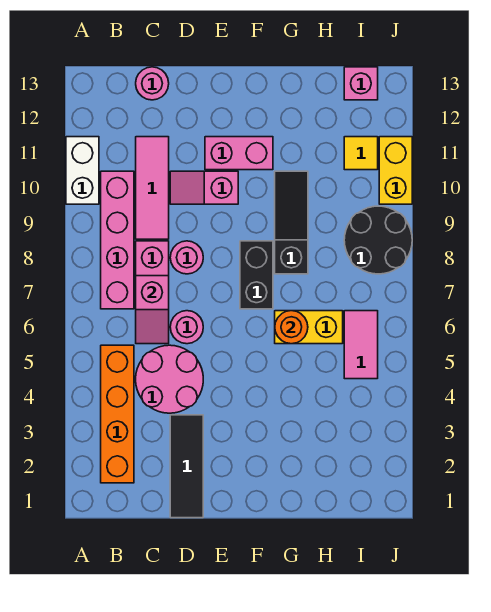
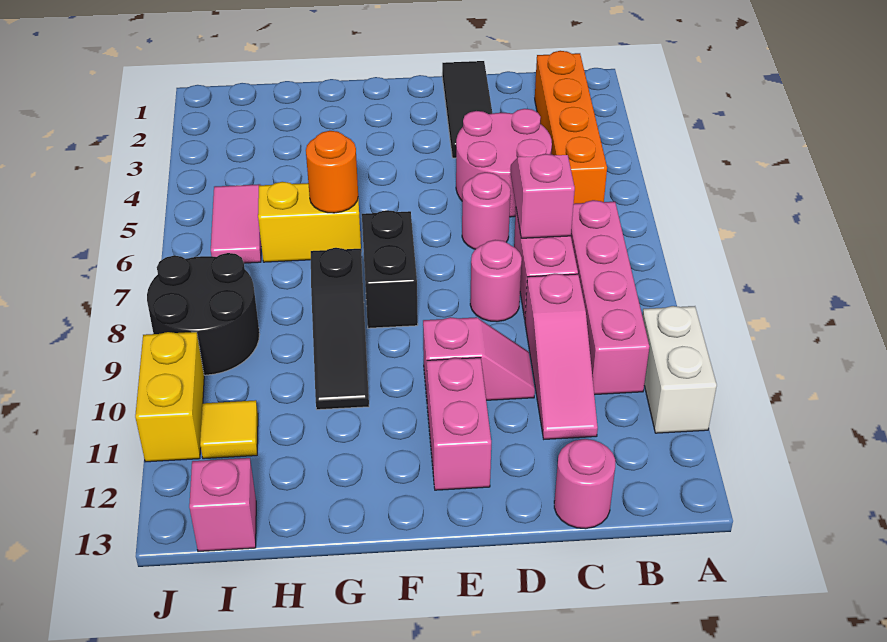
pink 1x3 tile [136,137,169,239] -> pink 1x3 slope [525,273,598,439]
pink 1x2 brick [205,137,273,170] -> pink 1x2 brick turned to [427,358,491,490]

